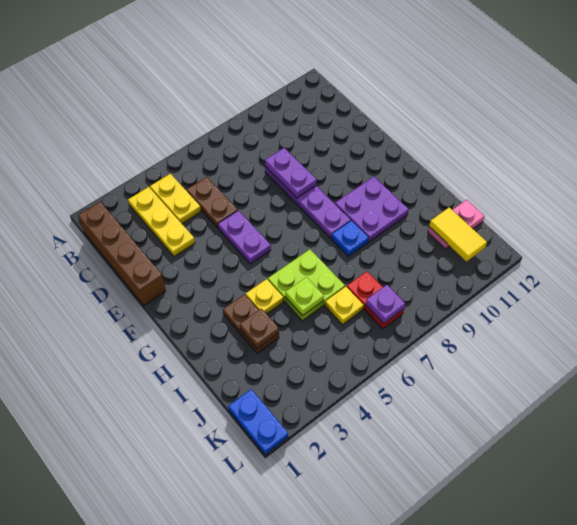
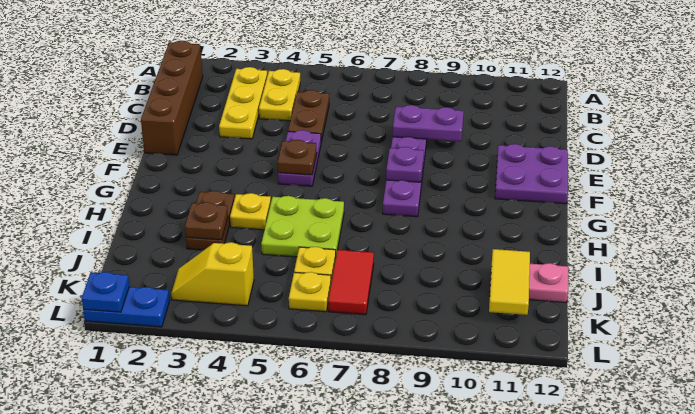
purple 1x2 plate [265,148,317,198] -> purple 1x2 plate turned to [393,105,464,141]
none -> brown 1x1 plate [278,140,317,175]
purple 2x2 plate [335,177,409,242] -> purple 2x2 plate moved to [495,144,568,204]
blue 1x1 plate [332,221,369,256] -> blue 1x1 plate moved to [82,272,129,312]
lime 1x1 plate [285,277,324,316] -> none
red 1x2 plate [347,272,404,329] -> red 1x2 tile [328,250,374,315]
blue 1x2 plate [228,389,288,455] -> blue 1x2 plate turned to [83,287,170,327]
none -> yellow 1x2 slope [171,242,254,306]
none -> yellow 1x1 plate [289,272,331,312]
purple 1x1 plate [366,285,405,323] -> purple 1x1 plate moved to [386,147,424,182]

